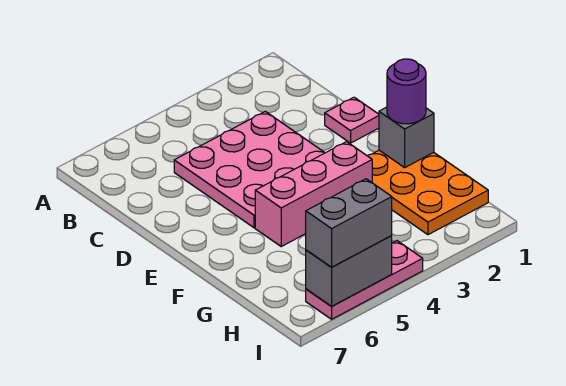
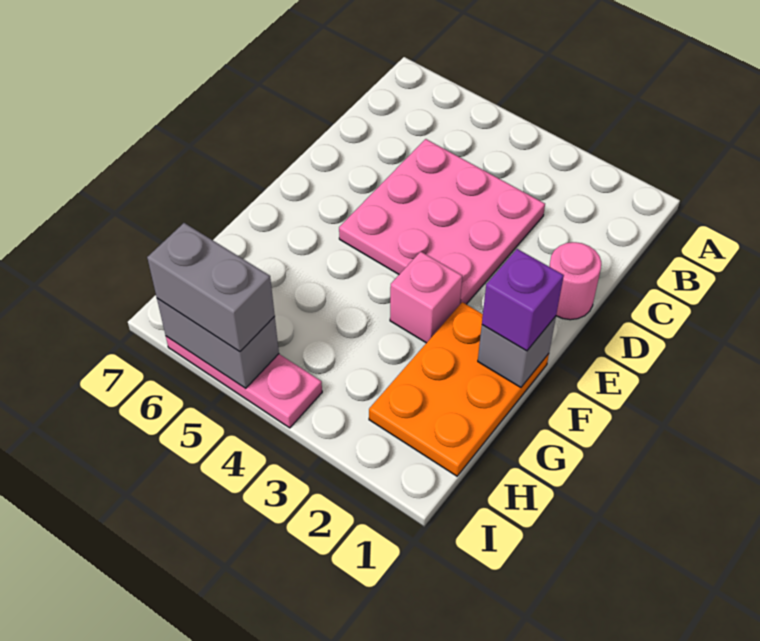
pink 1x1 plate [325,97,379,143] -> pink 1x1 round brick [549,242,601,320]
purple 1x1 round brick [387,59,426,124] -> purple 1x1 brick [482,249,564,351]
pink 1x3 brick [255,142,372,246] -> pink 1x1 brick [390,251,462,343]

